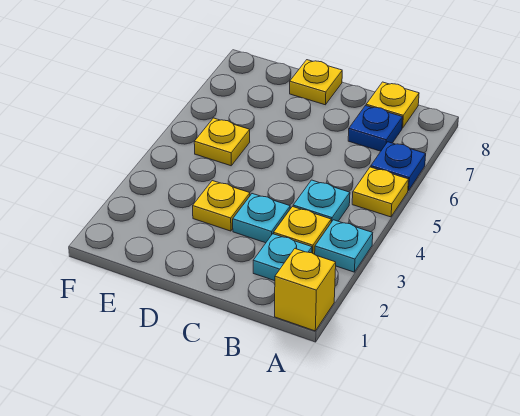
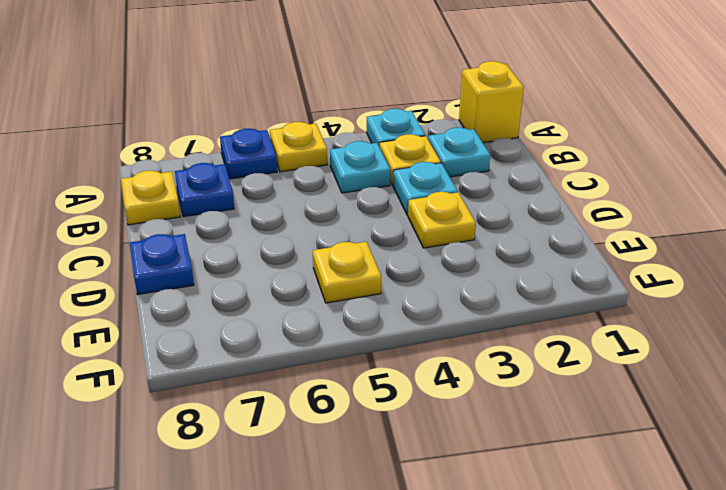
yellow 1x1 plate [290,60,342,105] -> blue 1x1 plate [130,234,194,295]

